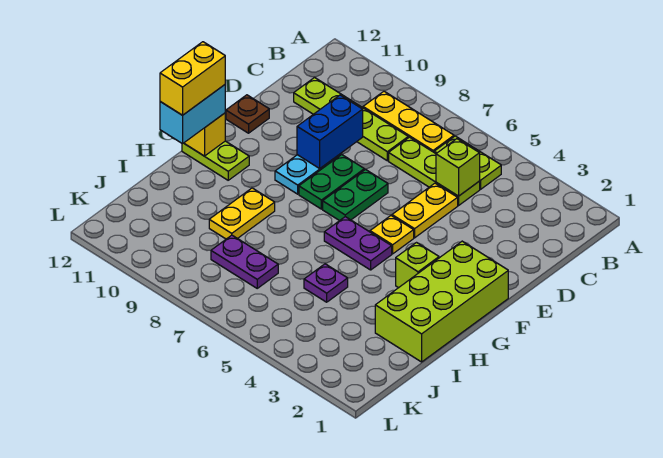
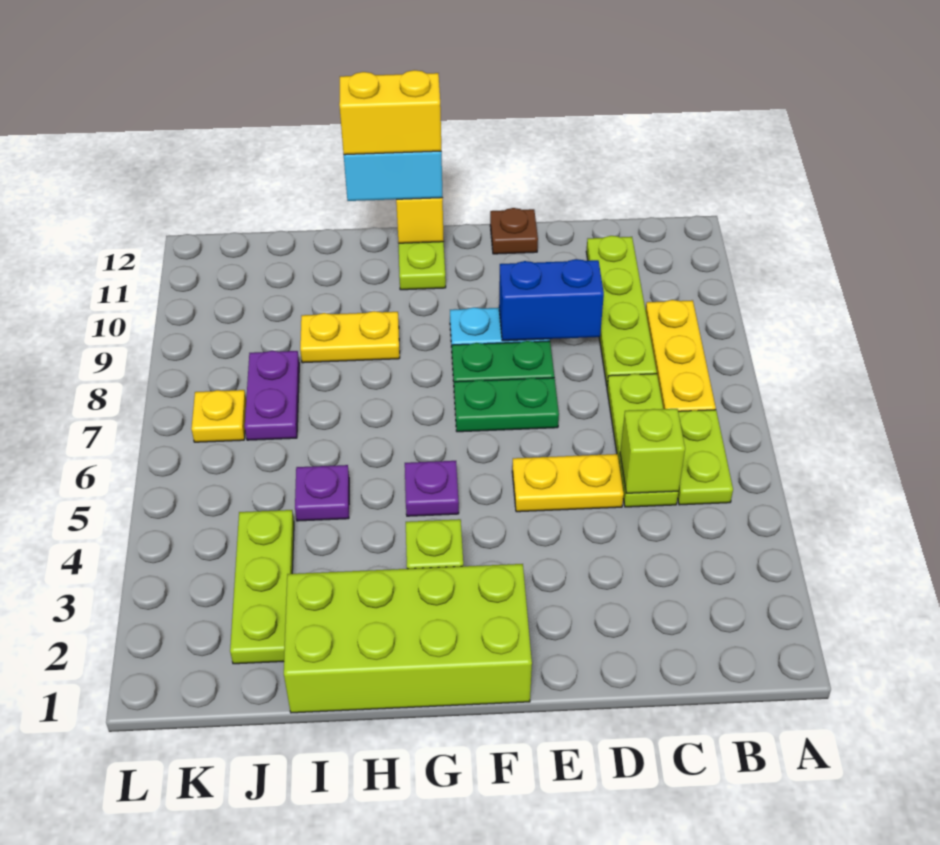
yellow 1x1 plate [370,216,414,254] -> yellow 1x1 plate moved to [191,390,246,442]
purple 1x2 plate [324,217,392,270] -> purple 1x1 plate [405,461,459,516]
none -> lime 1x3 plate [230,510,294,664]

